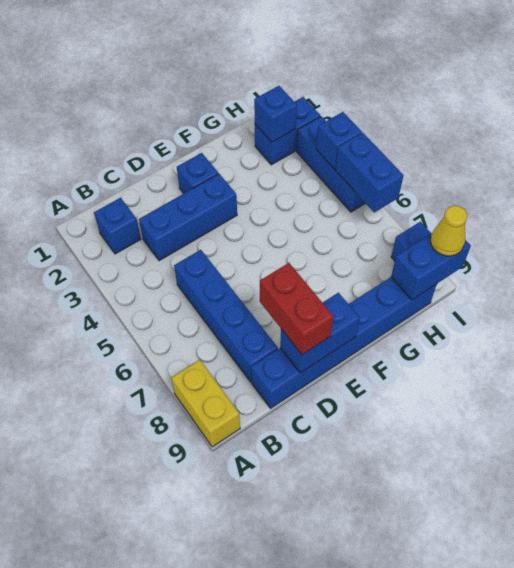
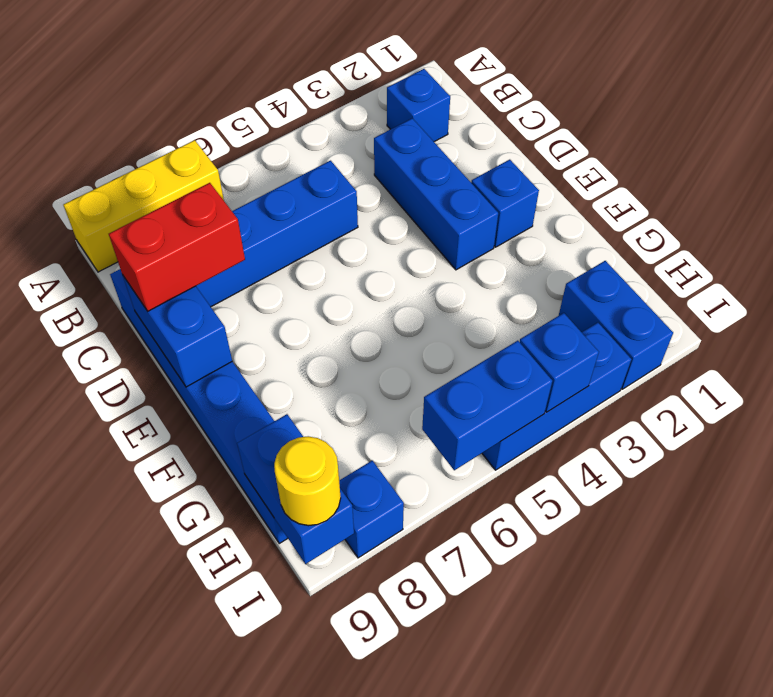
yellow 1x2 brick [171,360,240,447] -> yellow 1x3 brick [64,140,224,272]
blue 1x1 brick [254,86,297,142] -> none
yellow 1x1 cone [430,205,467,256] -> yellow 1x1 round brick [274,436,341,526]

